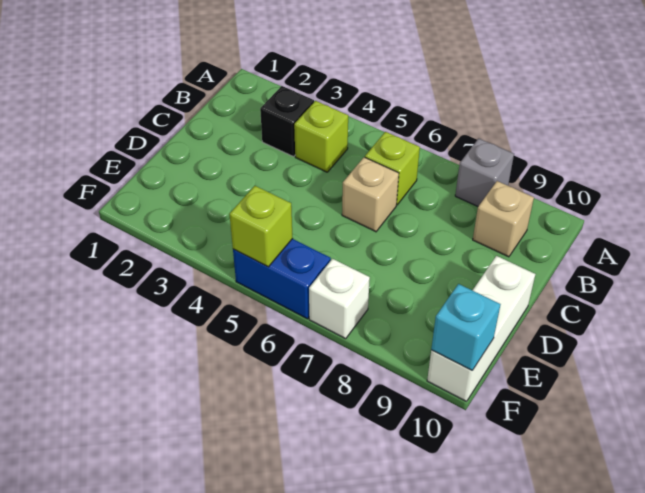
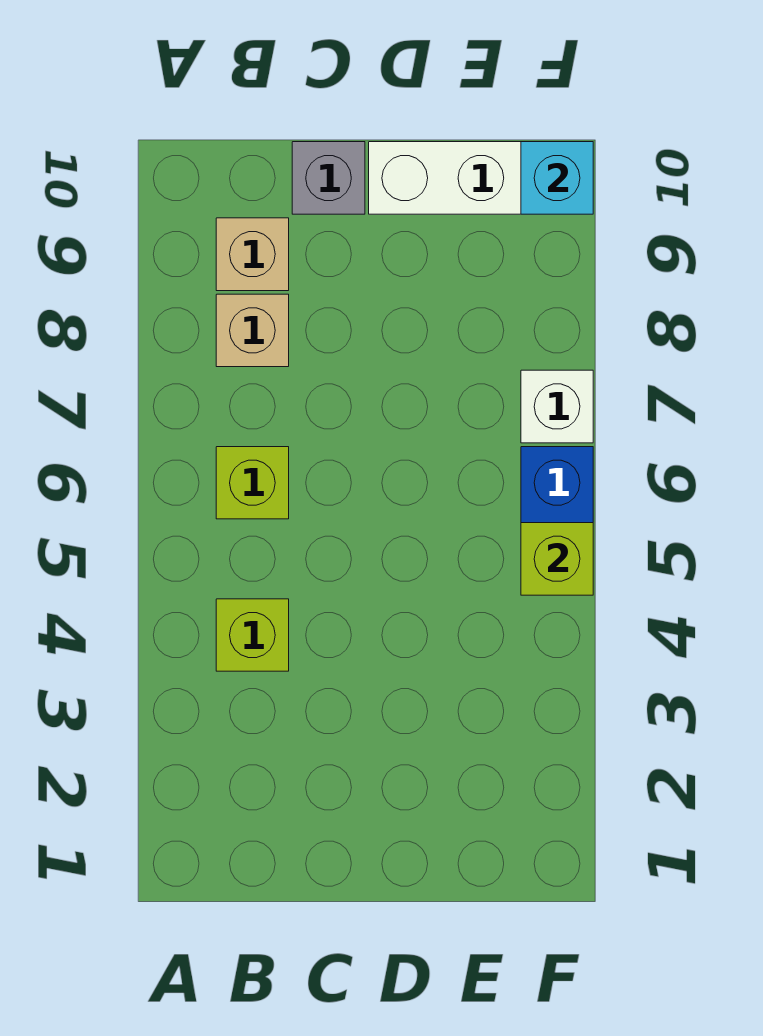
grey 1x1 brick [455,138,514,206] -> grey 1x1 brick moved to [292,142,365,214]
black 1x1 brick [260,86,314,157] -> none
tan 1x1 brick [342,157,399,232] -> tan 1x1 brick moved to [216,294,289,367]

